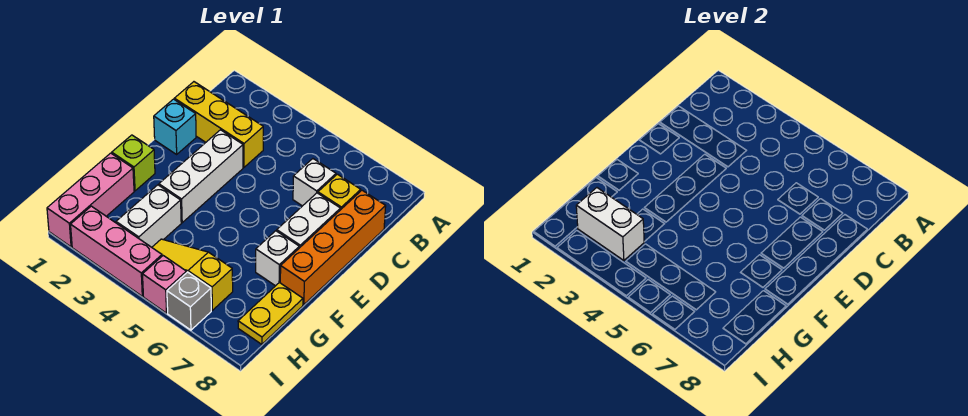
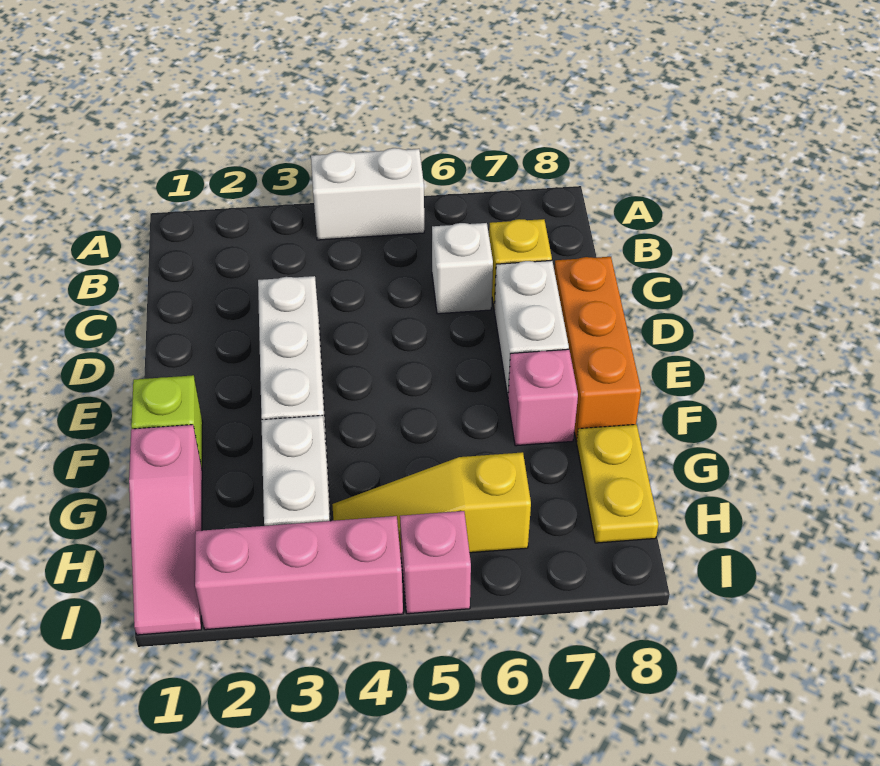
yellow 1x3 brick [174,82,263,167] -> none
orange 1x4 brick [280,190,386,305] -> orange 1x3 brick [554,257,641,441]
cyan 1x1 brick [154,99,196,154] -> none
white 1x1 brick [256,231,299,286] -> pink 1x1 brick [508,349,578,446]
pink 1x3 brick [47,153,134,247] -> pink 1x3 slope [129,425,202,635]
white 1x2 brick [576,188,644,260] -> white 1x2 brick moved to [311,148,424,240]
grey 1x1 brick [167,272,211,330] -> none

